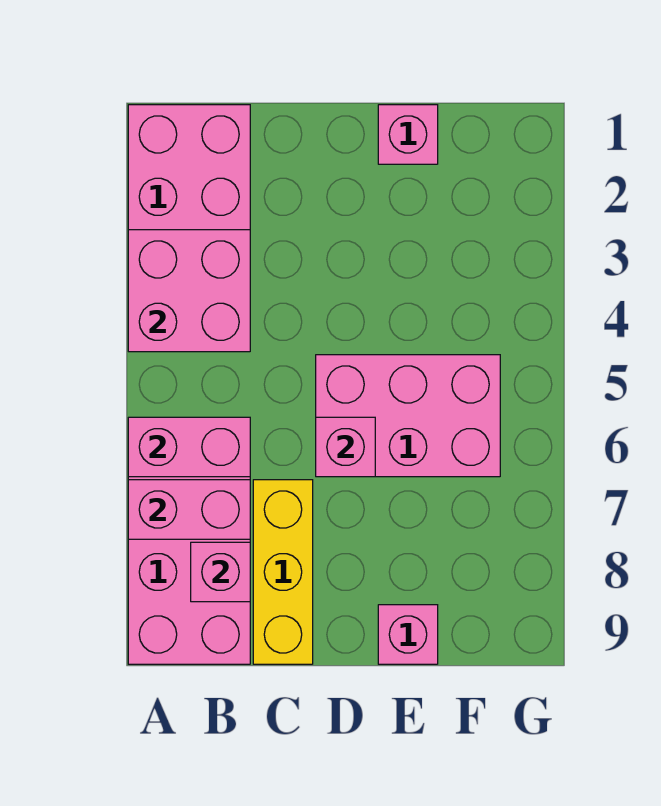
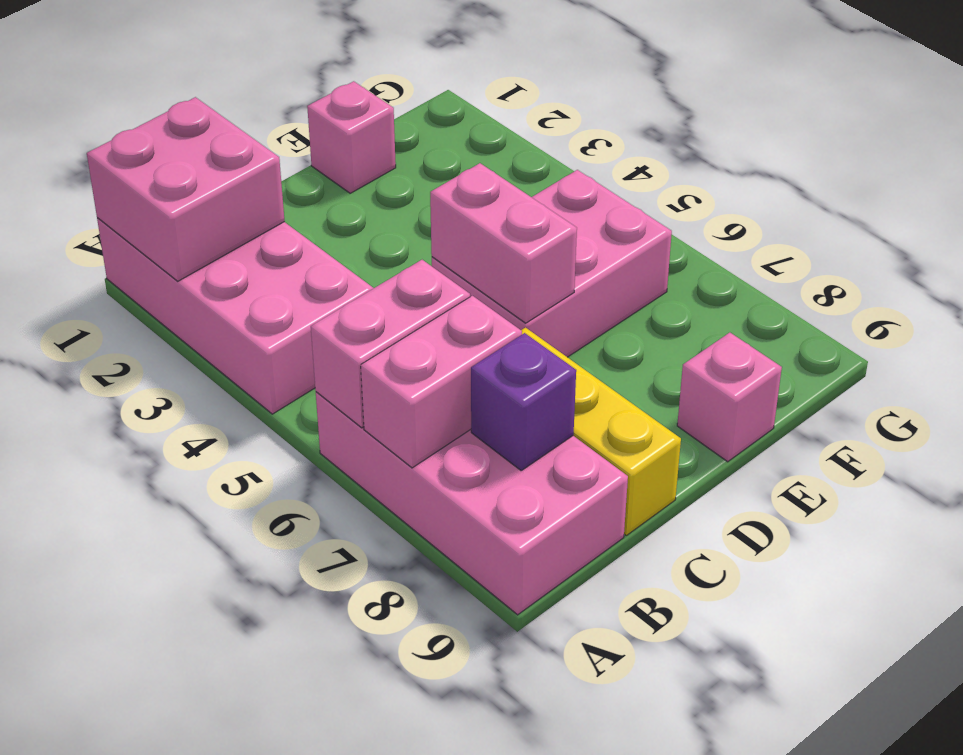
pink 2x2 brick [128,230,250,352] -> pink 2x2 brick moved to [87,97,285,281]
pink 1x1 brick [191,542,250,602] -> purple 1x1 brick [471,333,576,470]
pink 1x1 brick [316,417,375,477] -> pink 1x2 brick [430,163,577,323]

